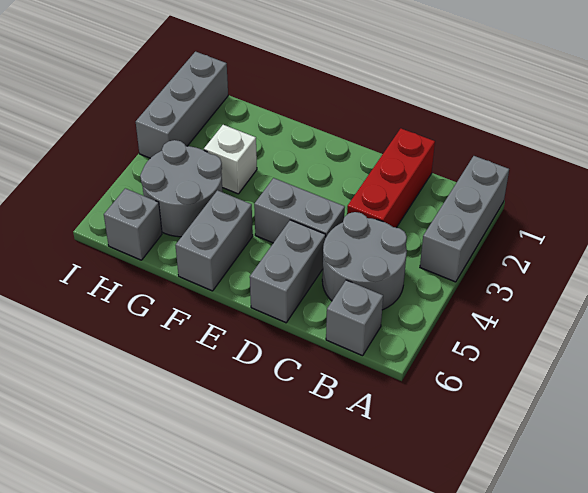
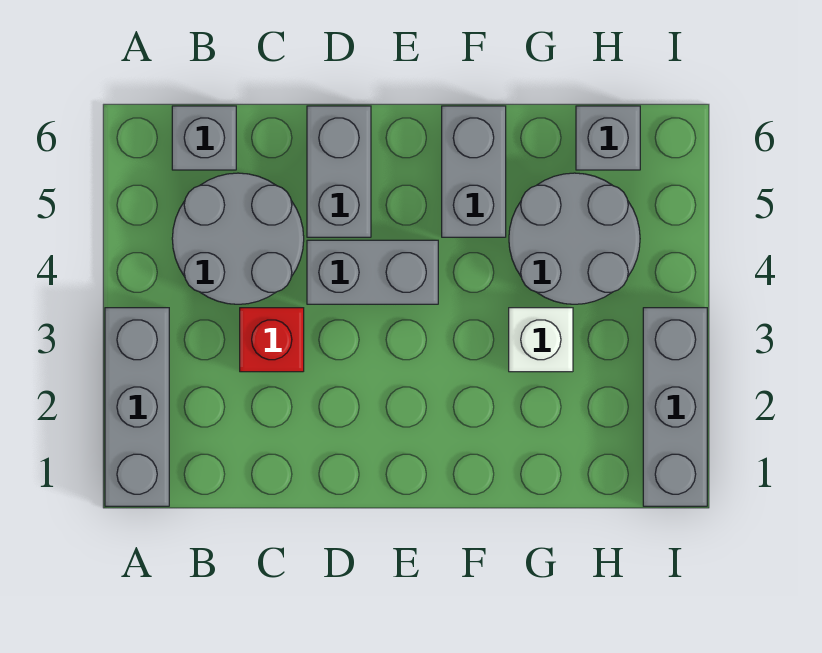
red 1x3 brick [347,129,435,228] -> red 1x1 brick [240,308,304,372]

